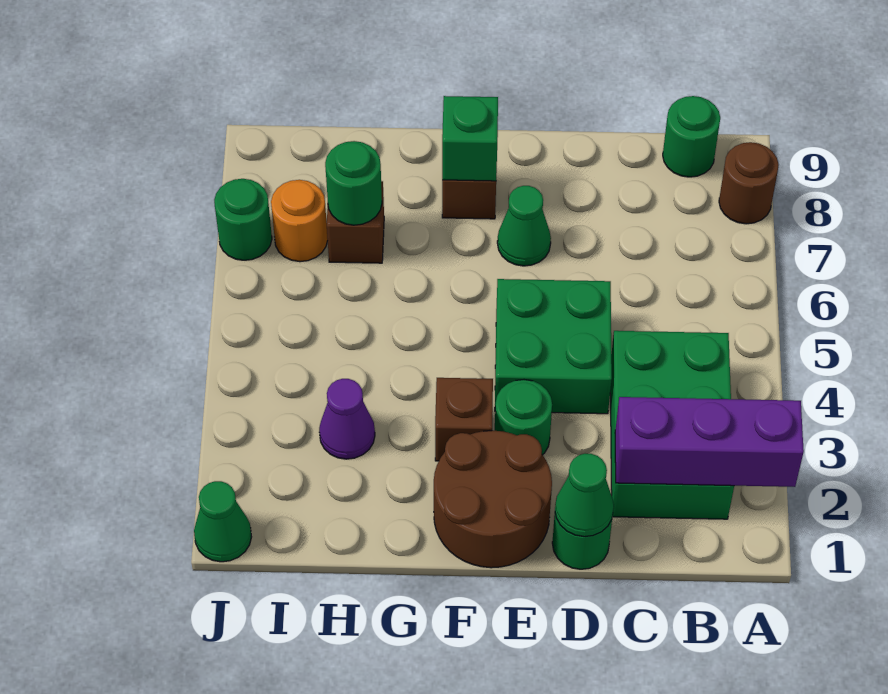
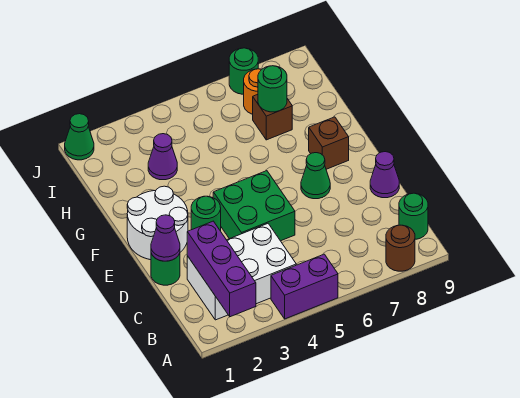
none -> purple 1x2 brick [271,254,338,319]
green 2x3 brick [610,331,734,519] -> white 2x3 brick [187,224,296,320]
green 1x1 cone [555,454,614,537] -> purple 1x1 cone [151,215,180,261]
none -> purple 1x1 cone [370,152,399,198]
brown 2x2 round brick [434,431,552,568] -> white 2x2 round brick [127,186,188,260]
brown 1x1 brick [435,378,493,461] -> none
green 1x1 brick [442,96,498,181] -> none

